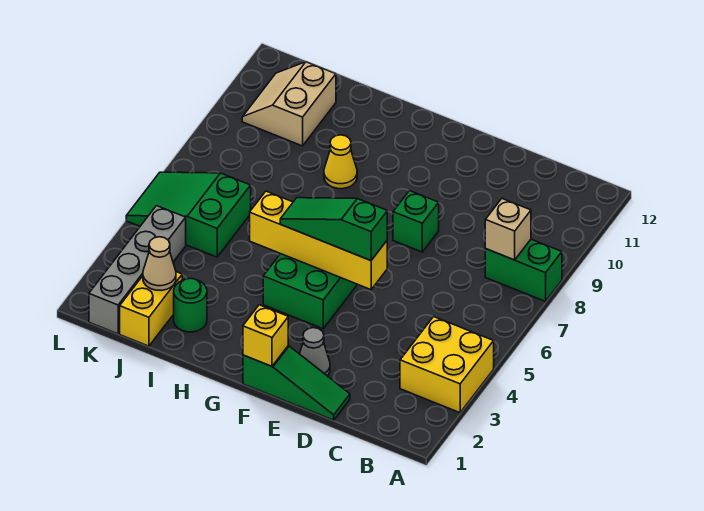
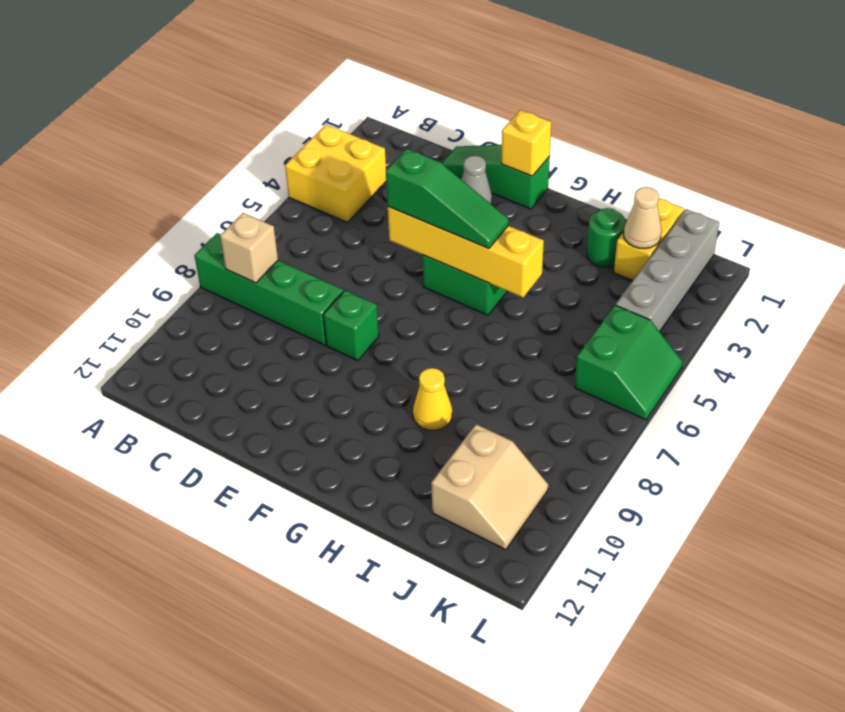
green 1x2 brick [485,239,562,301] -> green 1x4 brick [195,233,343,345]
green 2x3 slope [126,172,251,257] -> green 2x2 slope [575,305,683,420]

